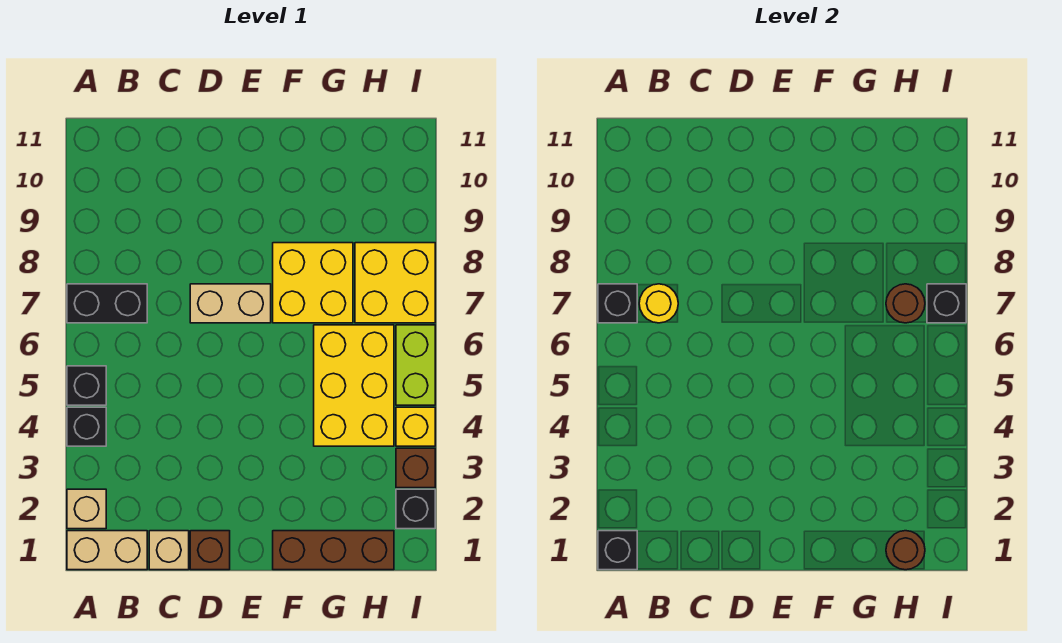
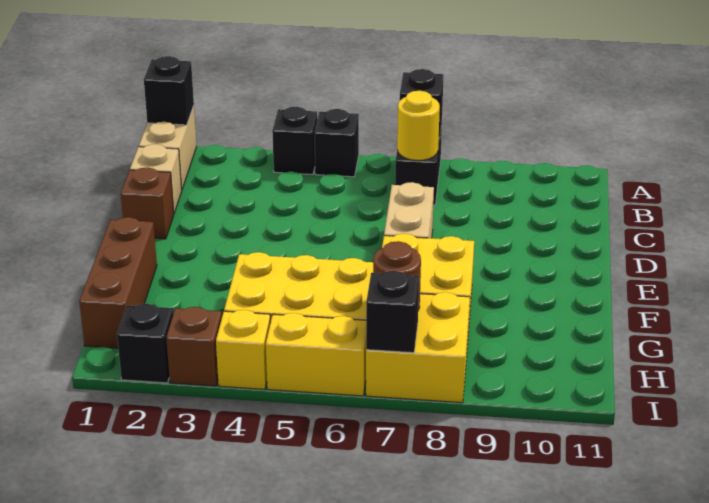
tan 1x1 brick [67,489,106,529] -> none
brown 1x1 round brick [886,531,925,570] -> none
lime 1x2 brick [396,325,435,405] -> yellow 1x2 brick [266,313,366,396]

